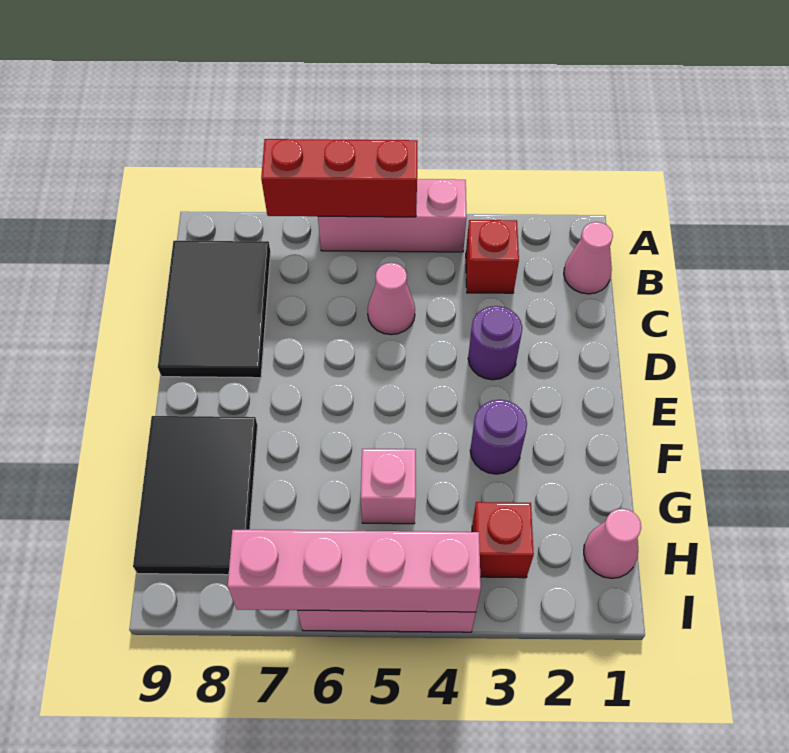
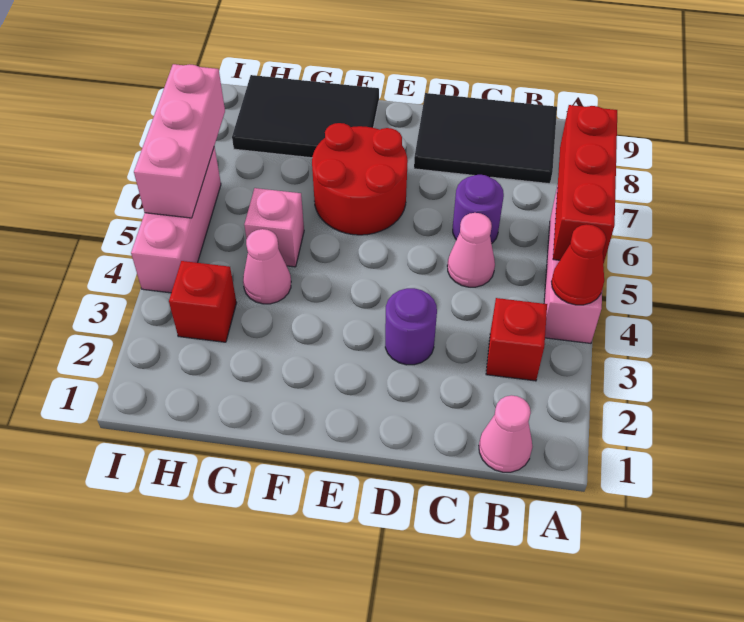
none -> red 1x1 cone [551,224,606,305]
none -> red 2x2 round brick [312,123,408,235]
purple 1x1 round brick [470,400,527,474] -> purple 1x1 round brick moved to [453,175,504,244]
pink 1x1 cone [584,509,641,578] -> pink 1x1 cone moved to [243,229,291,304]
pink 1x4 brick [228,530,481,612] -> pink 1x3 brick [134,64,225,218]

